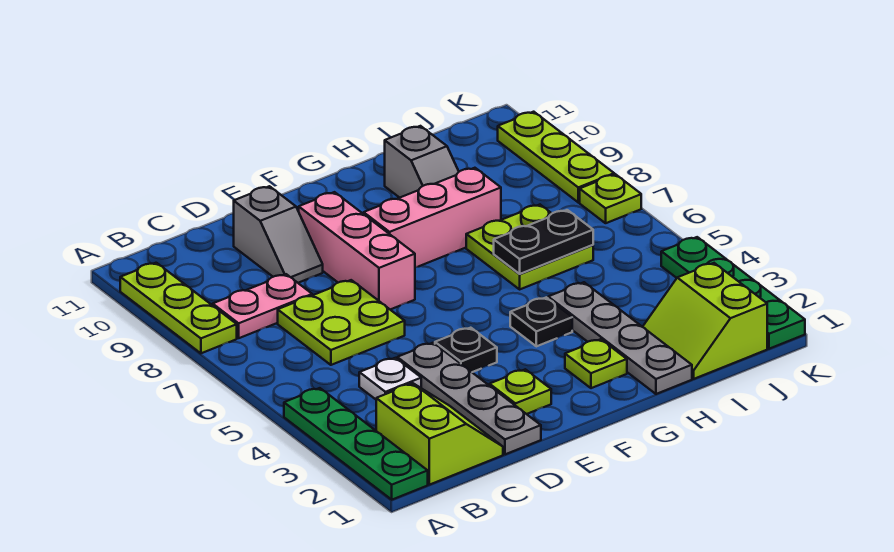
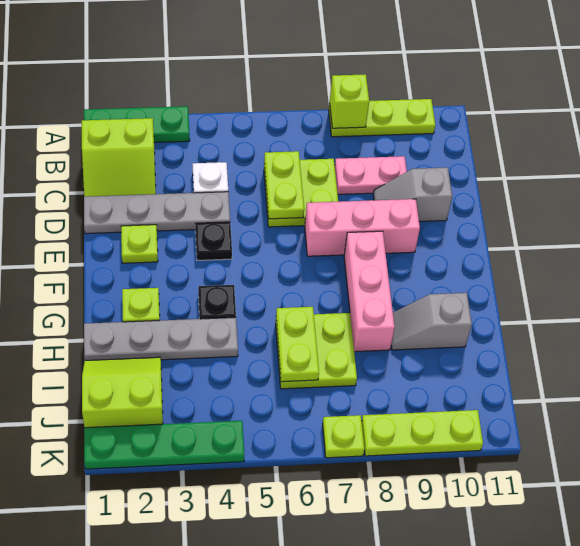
green 1x4 plate [284,388,428,500] -> green 1x3 plate [84,106,190,142]
none -> lime 1x1 brick [330,74,369,128]
pink 1x2 plate [213,274,312,338] -> pink 1x2 plate turned to [335,156,407,194]
none -> lime 1x2 plate [264,151,304,219]
black 1x2 plate [494,210,593,274] -> lime 1x2 plate [276,307,319,382]

